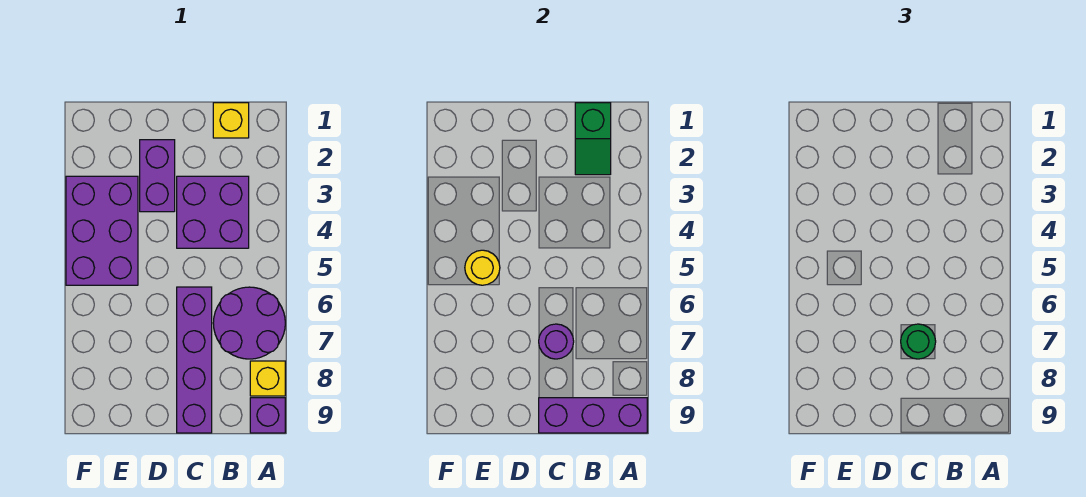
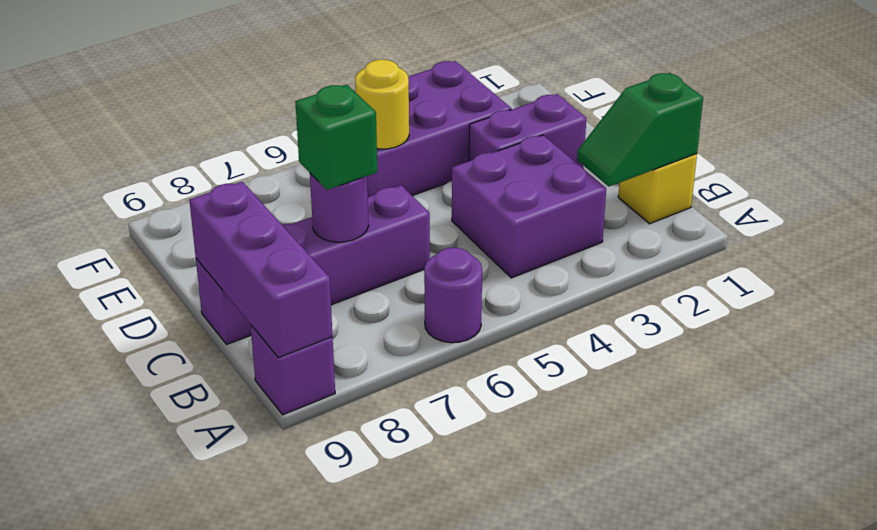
purple 2x2 round brick [213,287,285,359] -> purple 1x1 round brick [424,248,482,343]
yellow 1x1 brick [250,361,285,396] -> none
green 1x1 round brick [901,324,936,359] -> green 1x1 brick [295,85,377,190]

